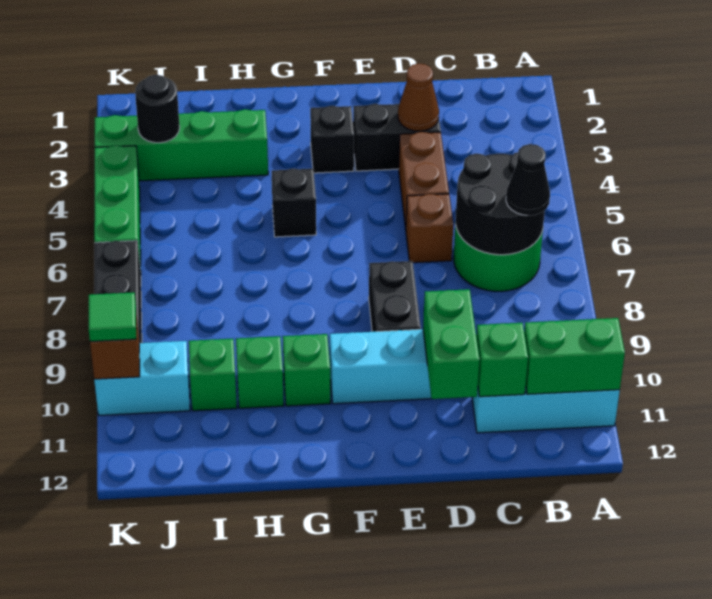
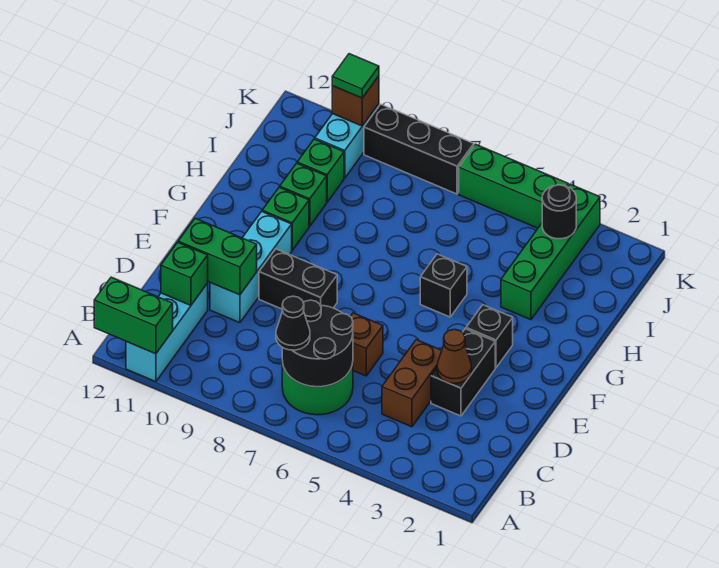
green 1x2 brick [524,318,625,394] -> green 1x2 brick turned to [94,277,173,354]
brown 1x2 brick [399,132,449,229] -> brown 1x2 brick turned to [382,340,442,427]

